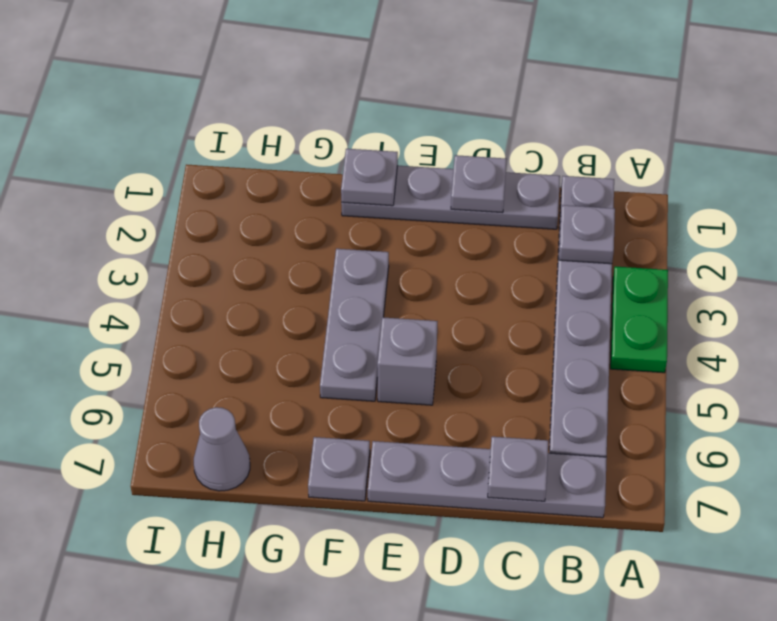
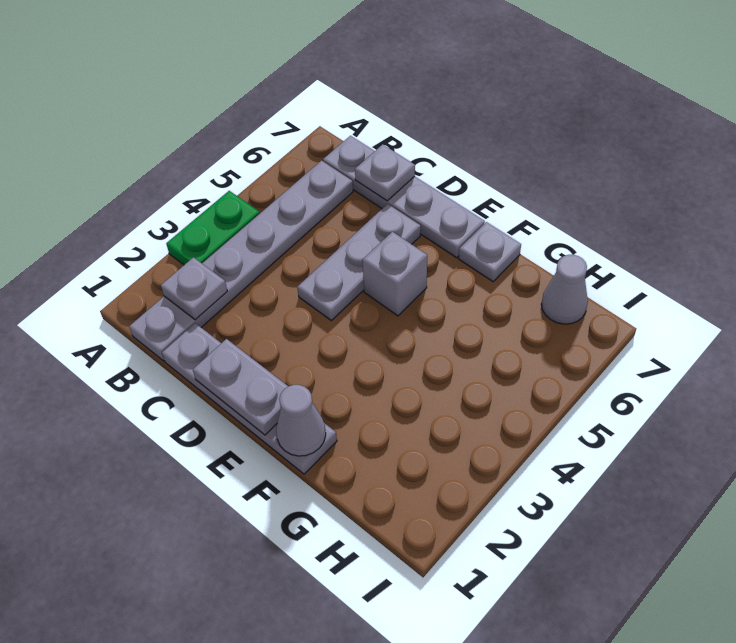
grey 1x1 plate [451,155,507,213] -> grey 1x2 plate [193,339,288,435]
grey 1x1 plate [341,149,398,206] -> grey 1x1 cone [276,385,326,456]
grey 1x3 plate [320,249,389,401] -> grey 1x3 plate moved to [297,204,421,320]

